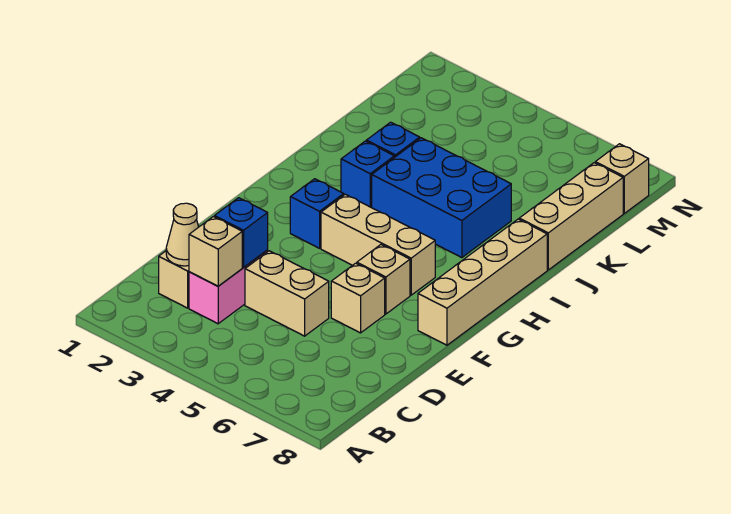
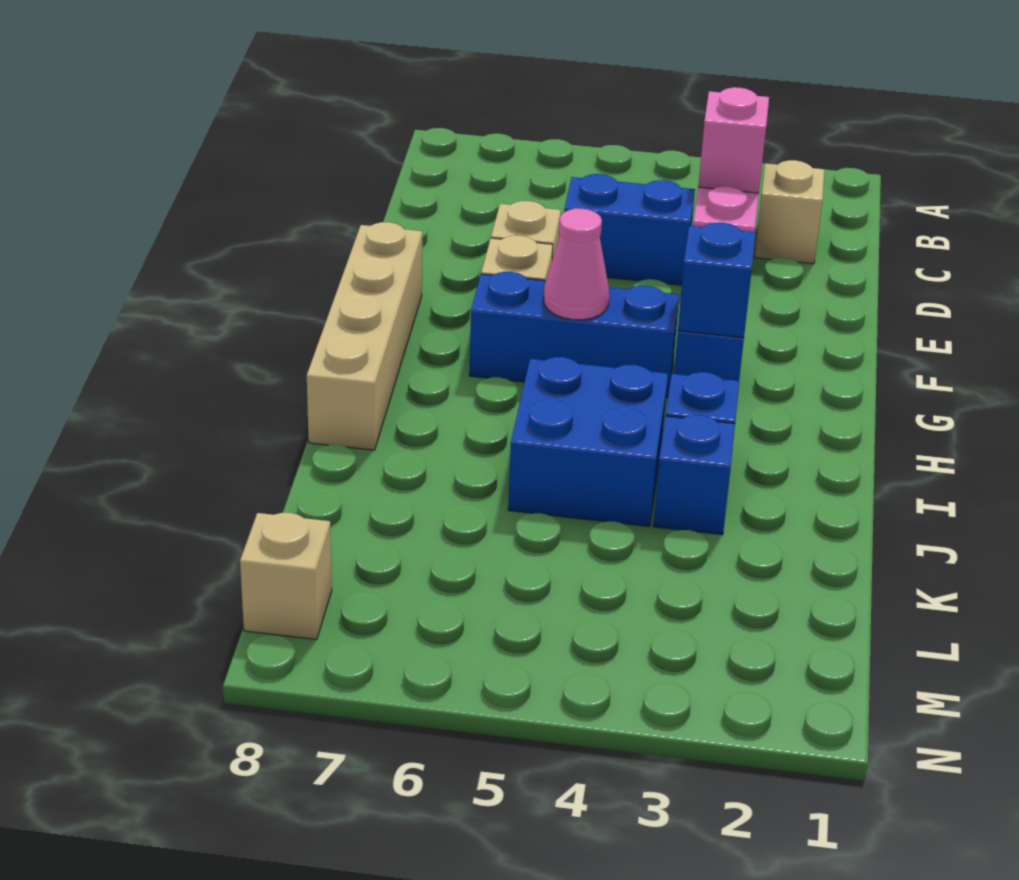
tan 1x1 cone [166,203,198,266] -> none
tan 1x1 brick [189,217,242,286] -> pink 1x1 brick [698,87,769,193]
blue 1x1 brick [214,198,268,267] -> blue 1x1 brick moved to [678,223,755,338]
tan 1x2 brick [245,251,329,336] -> blue 1x2 brick [564,174,695,285]
tan 1x3 brick [321,194,435,295] -> blue 1x3 brick [469,272,679,397]
none -> pink 1x1 cone [544,209,609,320]
blue 2x3 brick [372,138,511,258] -> blue 2x2 brick [508,357,668,526]
tan 1x3 brick [519,163,623,270] -> none

